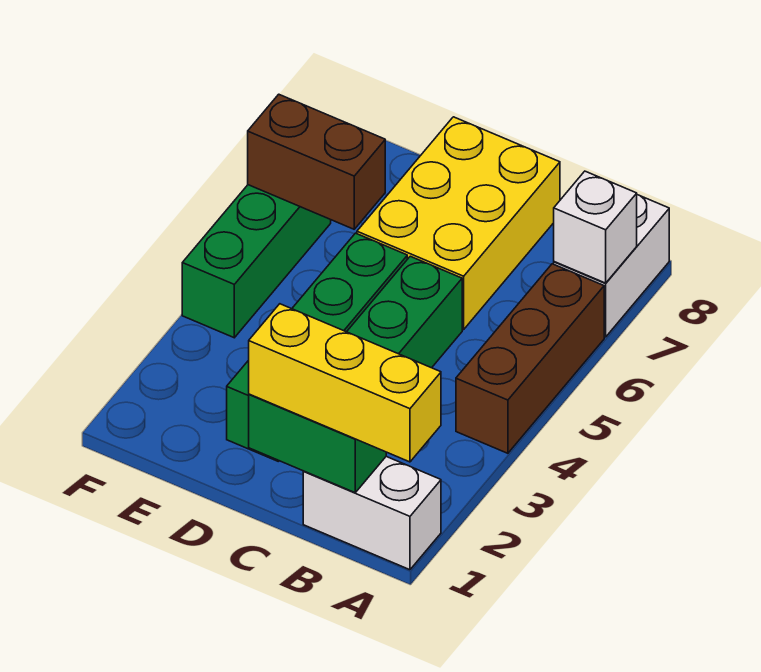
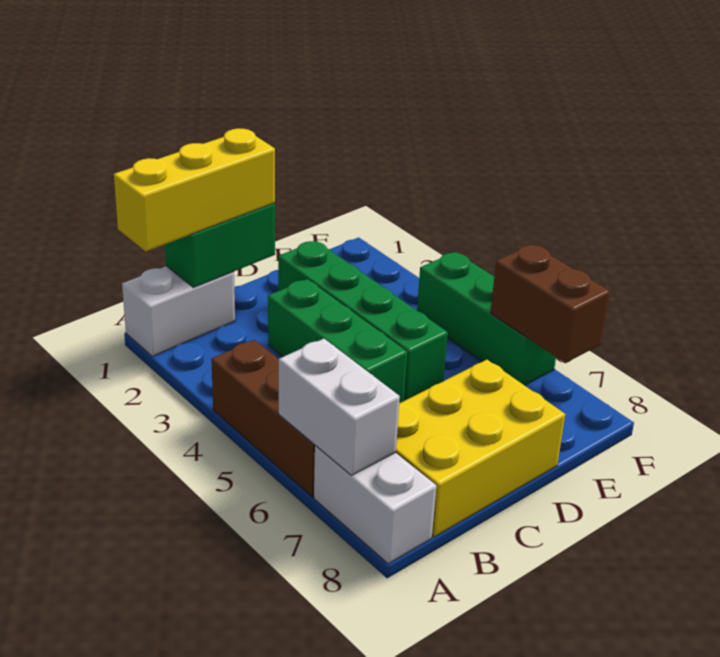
white 1x1 brick [554,171,637,283] -> white 1x2 brick [279,339,400,475]
yellow 2x3 brick [357,117,560,329] -> yellow 2x3 brick turned to [396,360,565,537]
brown 1x2 brick [248,94,385,229] -> brown 1x2 brick turned to [490,244,610,363]

